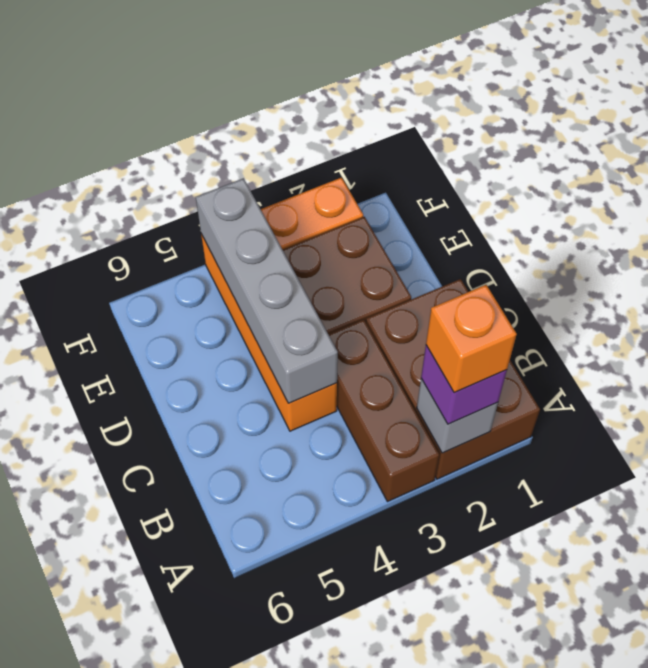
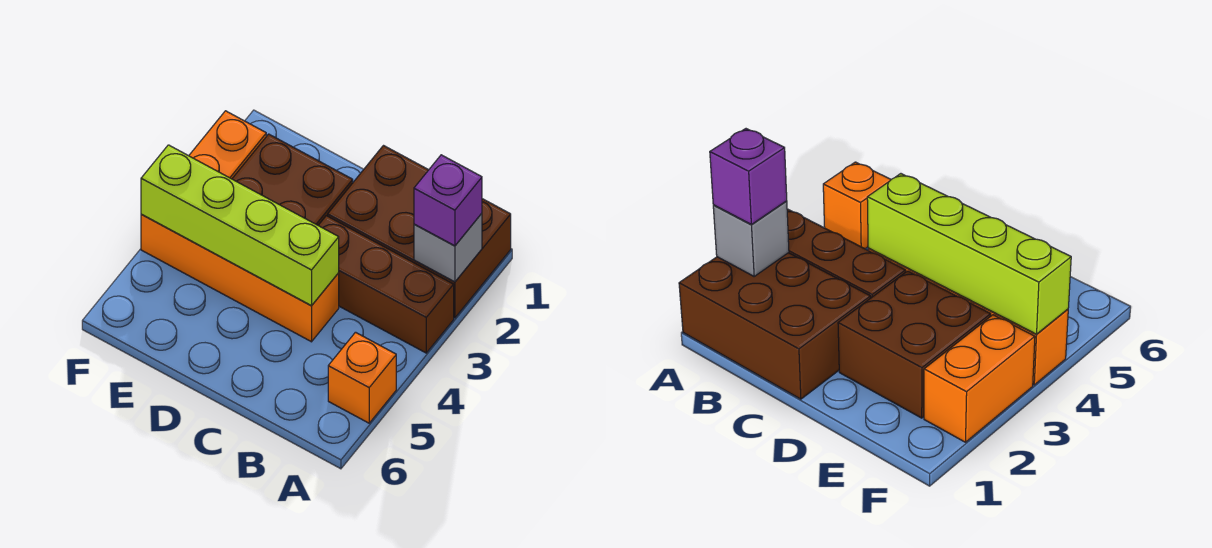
orange 1x1 brick [426,285,517,393] -> orange 1x1 brick moved to [328,332,396,423]
grey 1x4 brick [196,178,338,403] -> lime 1x4 brick [141,145,339,306]

